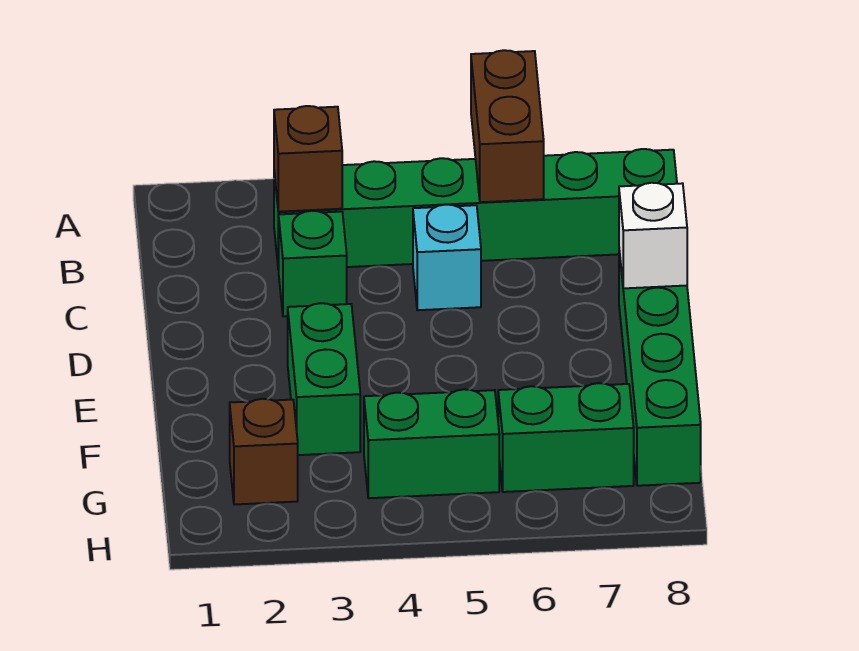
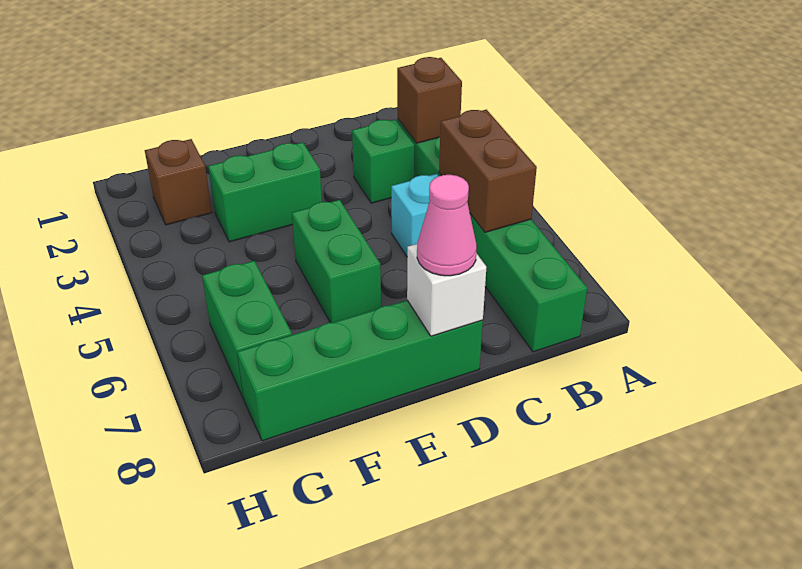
brown 1x2 brick [471,50,544,202] -> brown 1x2 brick turned to [439,110,537,232]
none -> pink 1x1 cone [417,175,477,276]
green 1x2 brick [364,389,499,498] -> green 1x2 brick moved to [292,200,381,323]

